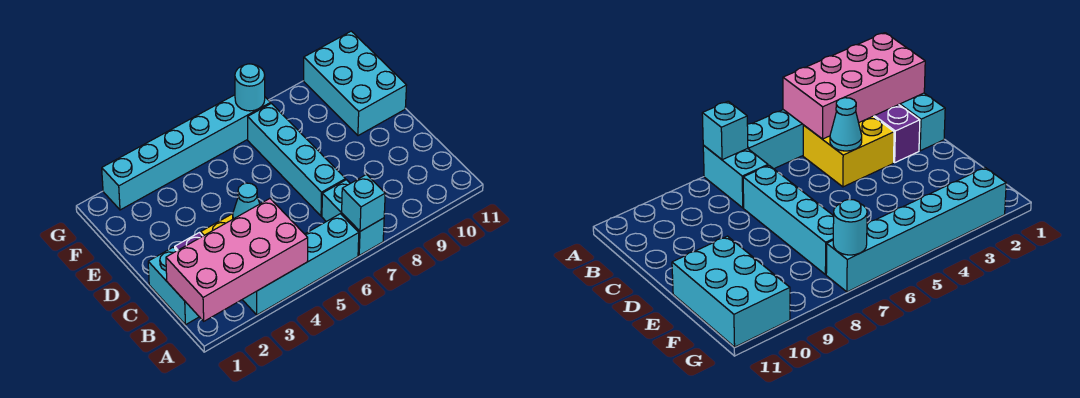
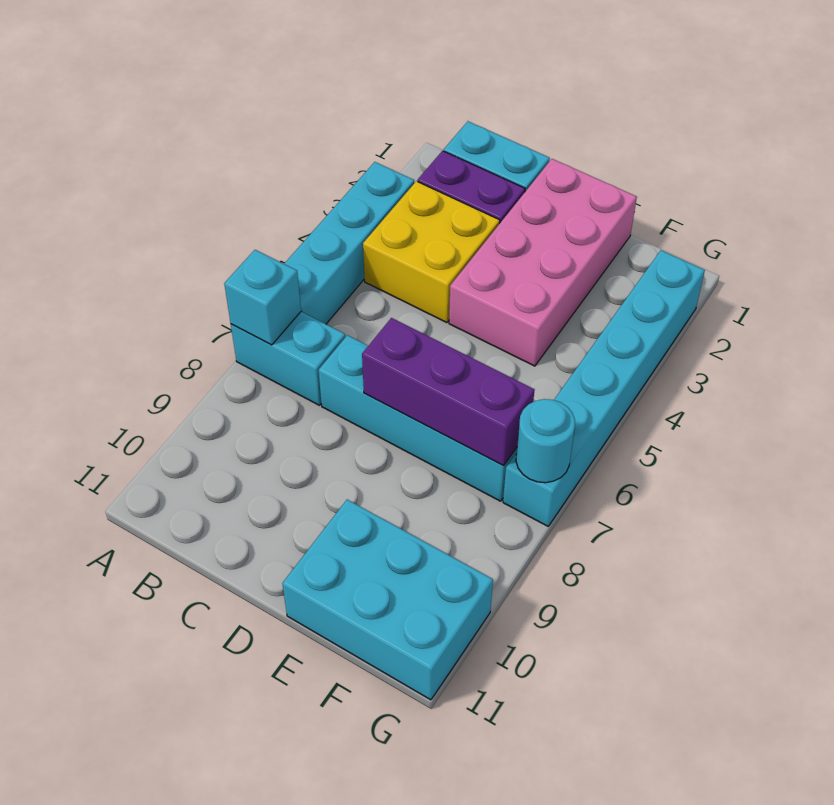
pink 2x4 brick [166,199,308,321] -> pink 2x4 brick moved to [449,159,637,366]
cyan 1x1 cone [233,183,260,219] -> none
none -> purple 1x3 brick [362,318,534,465]

